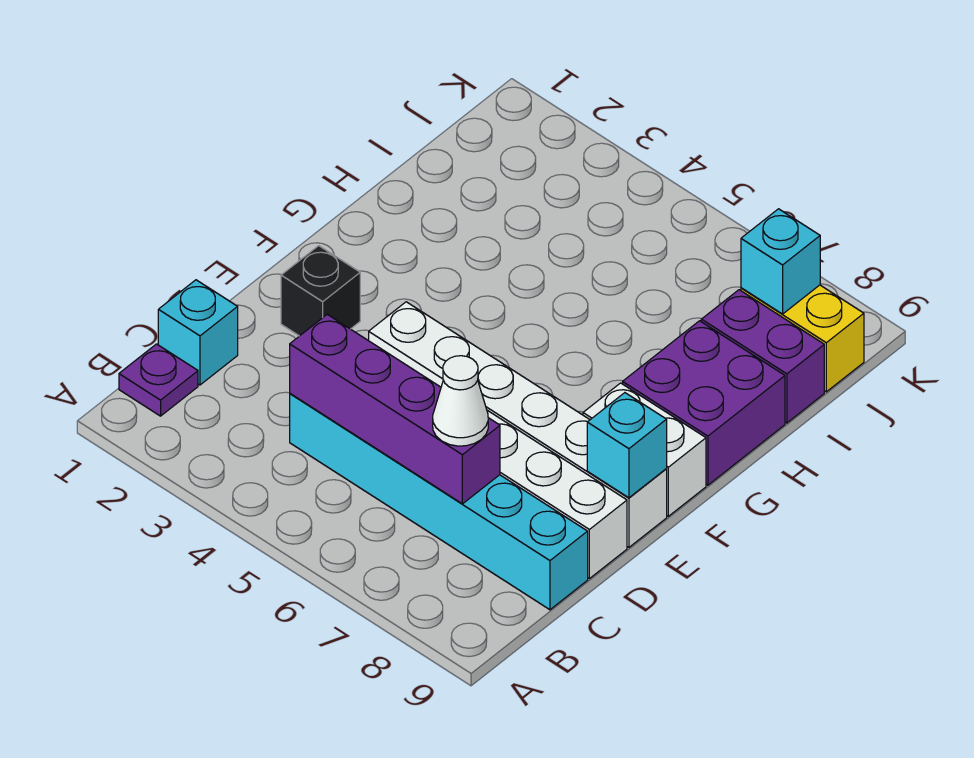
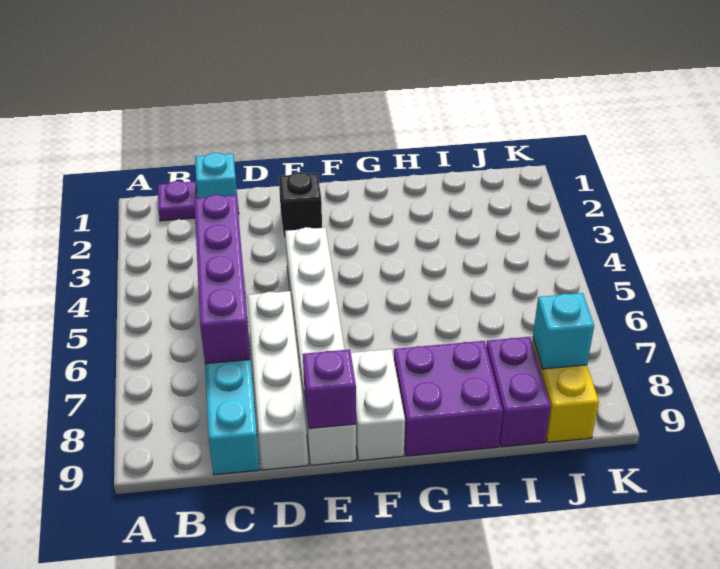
white 1x1 cone [433,356,488,446] -> none
cyan 1x1 brick [587,393,667,498] -> purple 1x1 brick [303,349,356,429]

